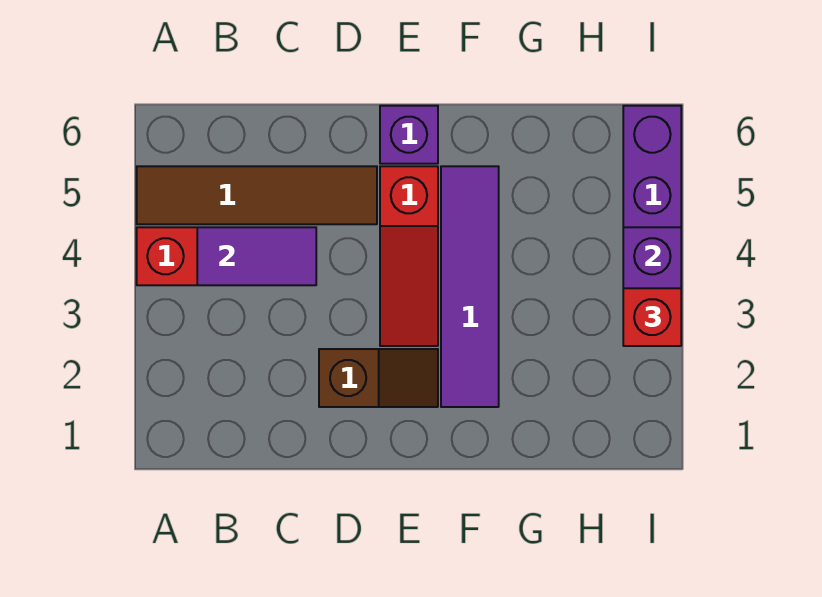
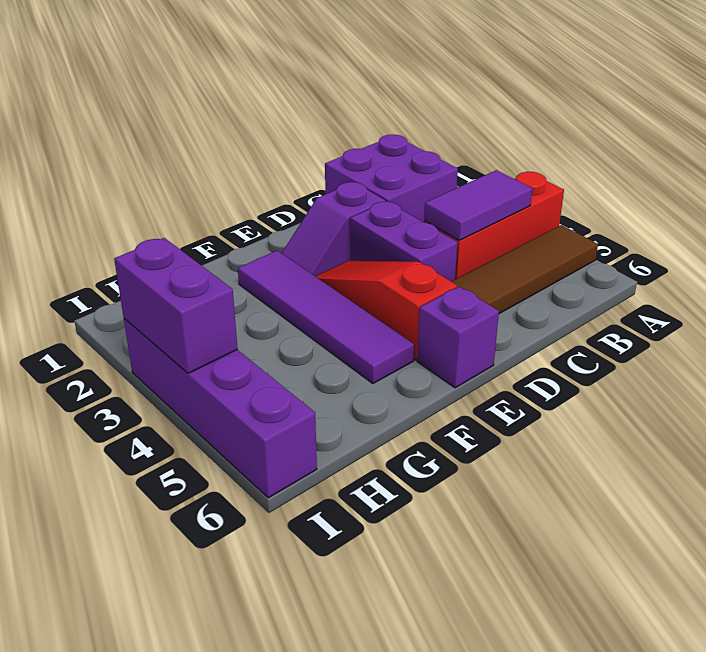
none -> purple 2x2 brick [325,135,458,222]
brown 1x2 slope [319,349,438,407] -> purple 1x2 slope [282,182,386,276]
none -> purple 1x2 brick [350,202,458,281]
red 1x1 brick [623,288,681,346] -> none

